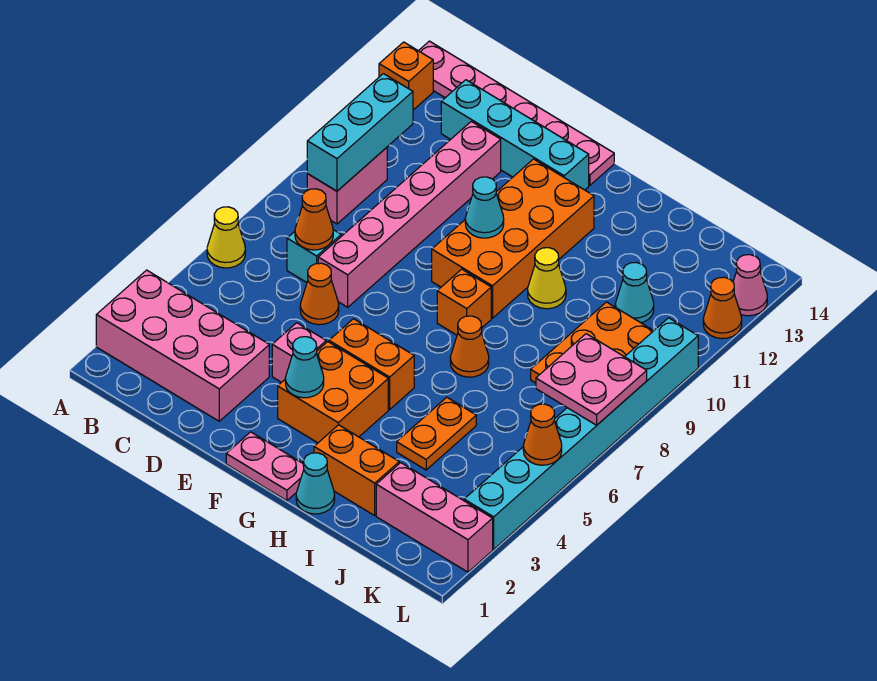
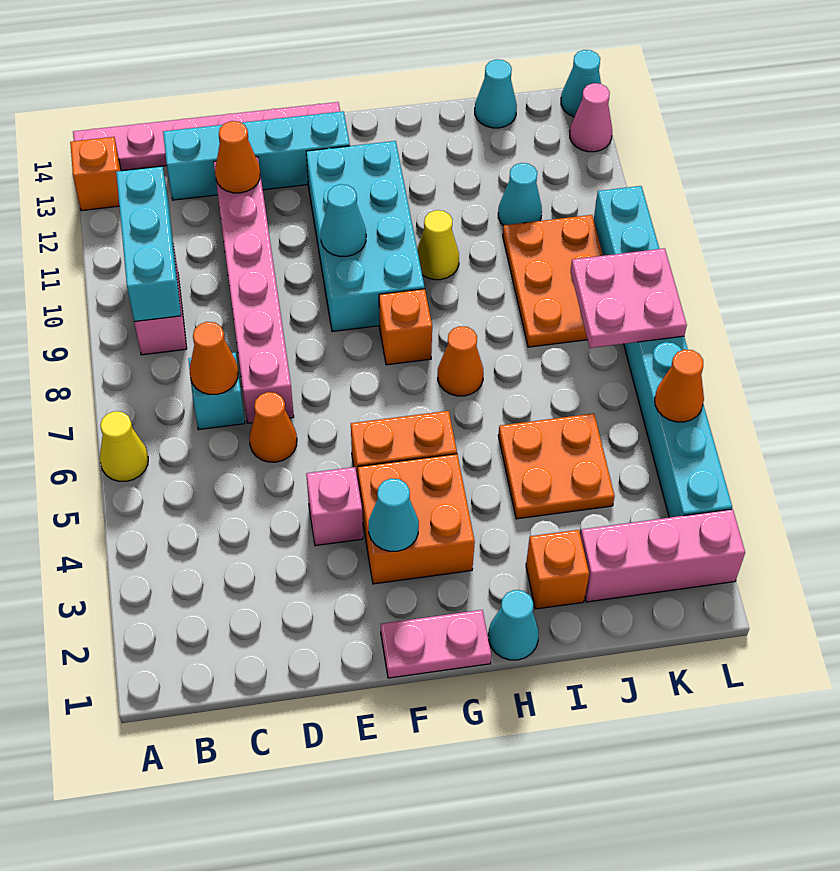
pink 2x4 brick [96,270,269,421] -> none
orange 2x4 brick [432,159,594,318] -> cyan 2x4 brick [306,141,425,332]
orange 1x2 brick [314,425,399,515] -> orange 1x1 brick [526,530,589,609]
orange 1x2 plate [397,397,476,470] -> orange 2x2 plate [498,414,615,519]
none -> cyan 1x1 cone [475,60,517,128]
orange 1x1 cone [703,277,742,339] -> orange 1x1 cone moved to [215,121,260,193]
none -> cyan 1x1 cone [561,50,601,117]

